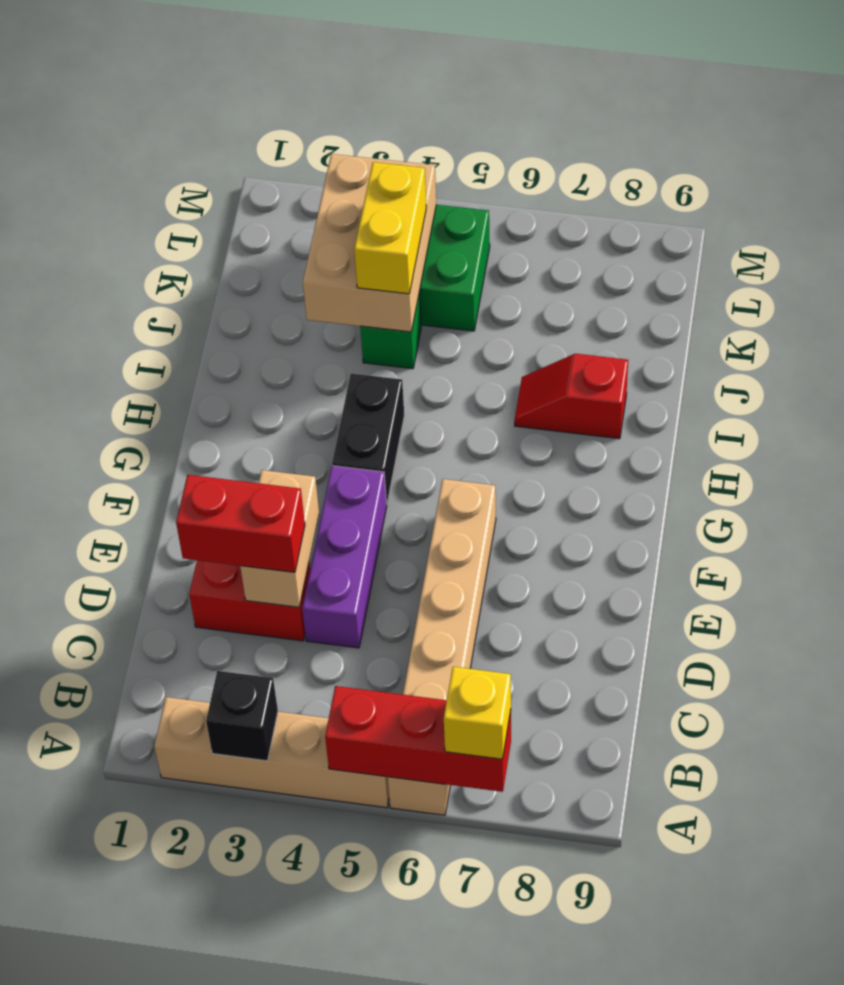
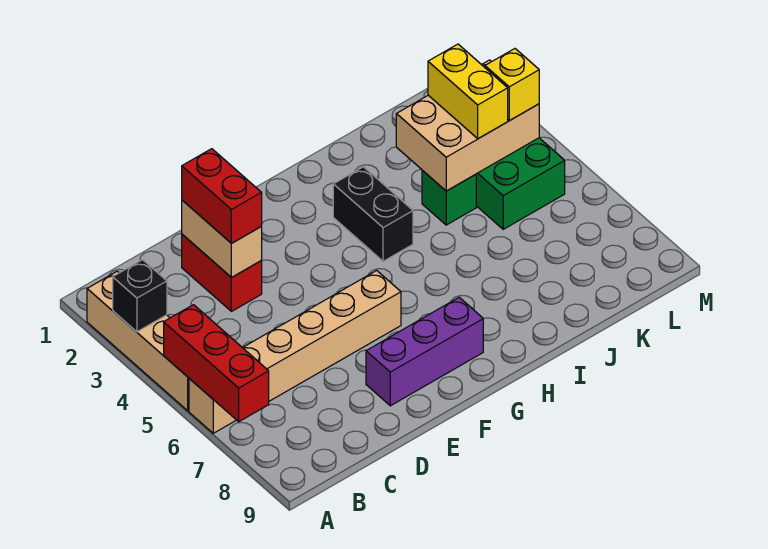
yellow 1x1 brick [444,667,511,759] -> yellow 1x1 brick moved to [485,49,539,121]
tan 1x2 brick [240,470,319,607] -> tan 1x2 brick turned to [182,200,262,278]
purple 1x3 brick [302,466,387,648] -> purple 1x3 brick moved to [366,297,483,406]
black 1x2 brick [332,373,404,504] -> black 1x2 brick turned to [333,167,413,261]
red 1x2 slope [515,354,628,439] -> none
yellow 1x2 brick [354,162,426,294] -> yellow 1x2 brick turned to [428,44,508,139]

